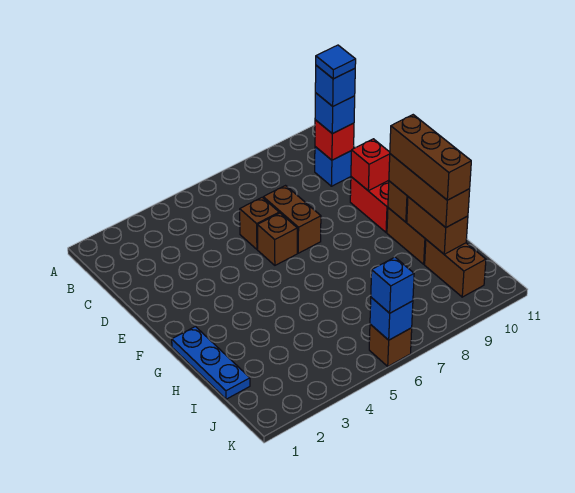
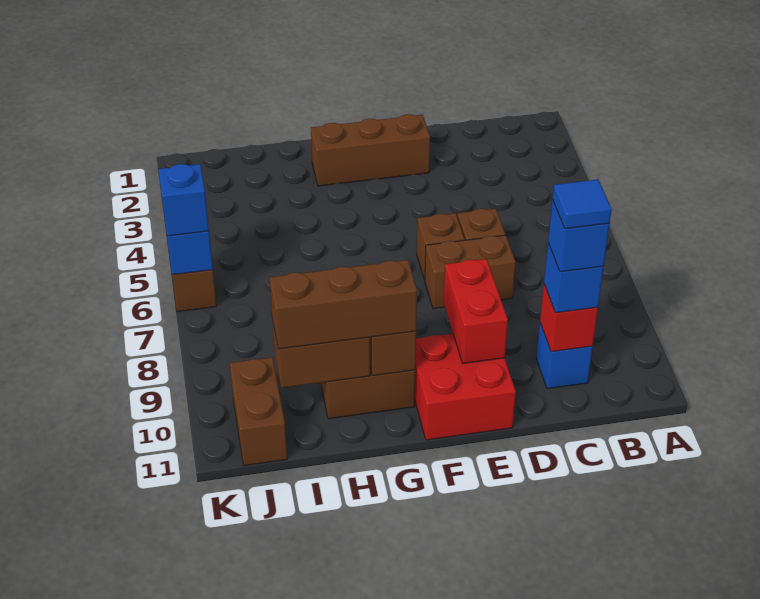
red 1x1 brick [351,139,390,191] -> red 1x2 brick [444,259,508,363]
blue 1x3 plate [172,327,250,399] -> none
brown 1x3 brick [390,115,471,200] -> brown 1x3 brick moved to [311,114,430,186]
brown 1x2 brick [425,240,486,297] -> brown 1x2 brick turned to [230,357,287,466]

